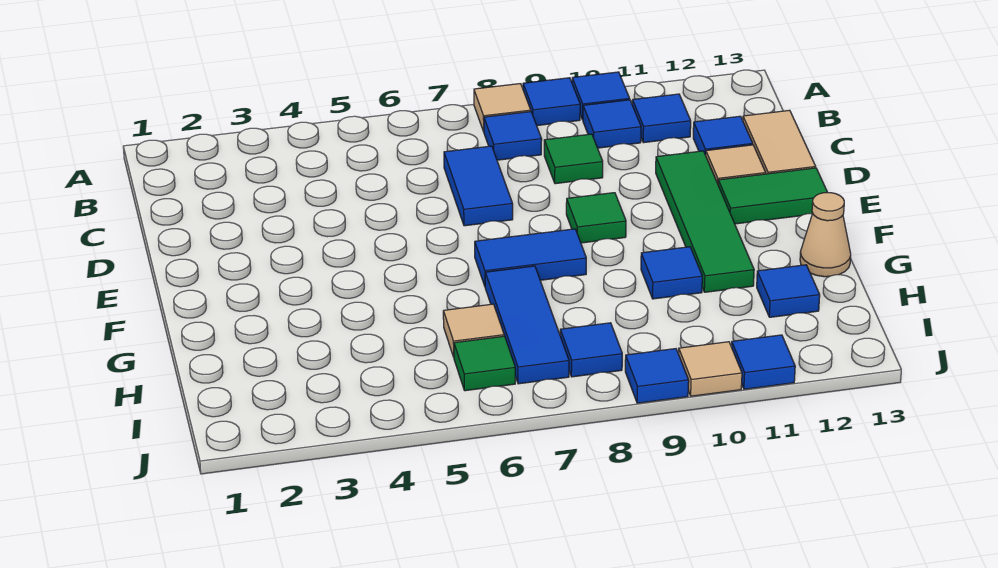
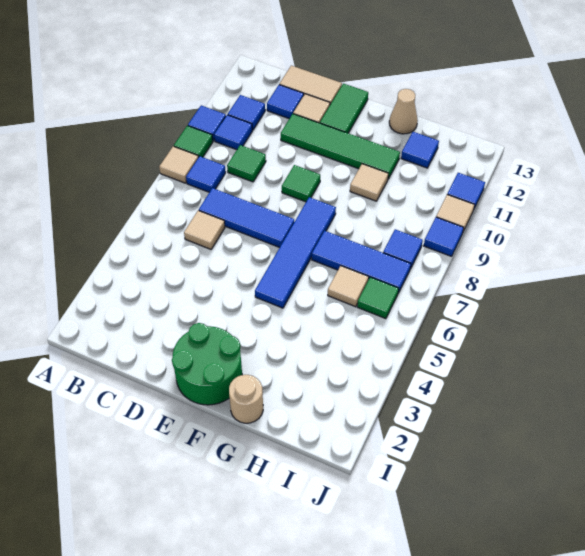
blue 1x1 tile [523,78,580,126] -> green 1x1 tile [174,126,213,157]
none -> tan 1x1 tile [184,210,225,249]
blue 1x2 tile [444,146,513,226] -> blue 1x3 tile [199,188,294,247]
none -> green 2x2 round brick [172,323,242,405]
blue 1x2 tile [475,229,586,286] -> blue 1x4 tile [255,197,336,308]
none -> tan 1x1 round brick [229,375,263,423]
blue 1x1 tile [641,247,702,299] -> tan 1x1 tile [350,164,388,201]

